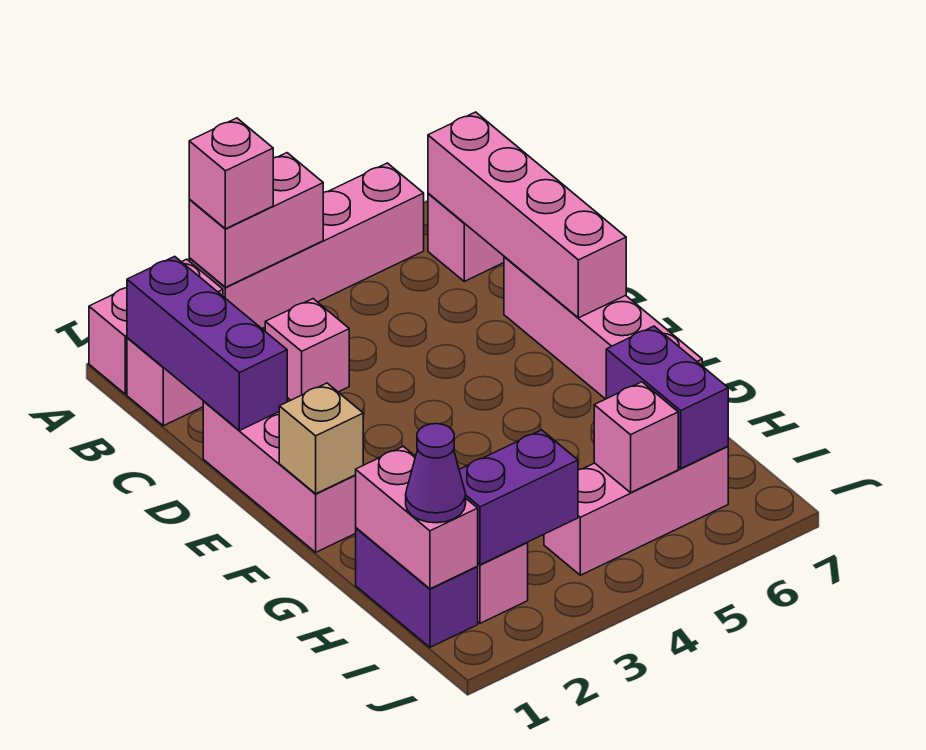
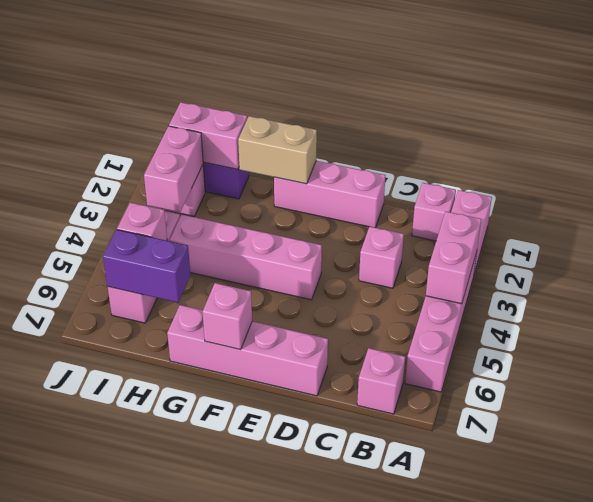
pink 1x1 brick [189,118,273,229] -> pink 1x1 brick moved to [203,283,252,350]
purple 1x3 brick [127,256,287,430] -> none
pink 1x4 brick [428,112,626,318] -> pink 1x4 brick moved to [170,215,322,300]
tan 1x1 brick [279,383,363,494] -> tan 1x2 brick [238,116,317,184]
purple 1x1 cone [406,424,466,523] -> none
purple 1x2 brick [459,430,578,565] -> pink 1x2 brick [144,126,203,212]

